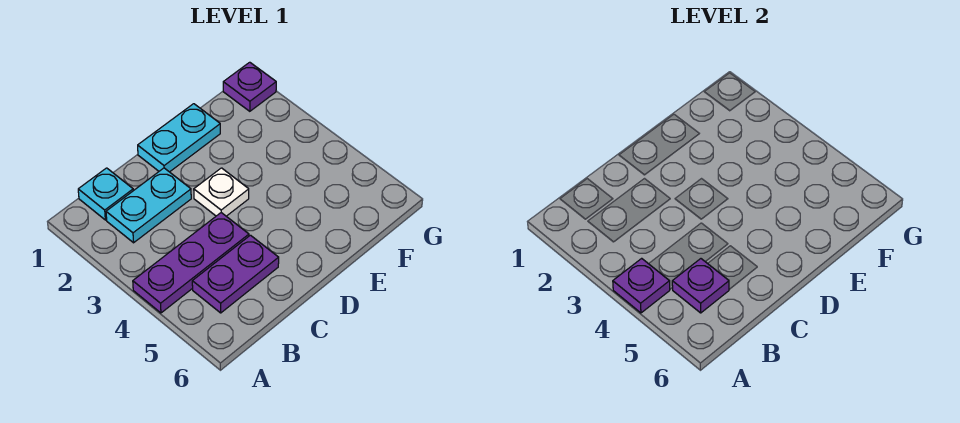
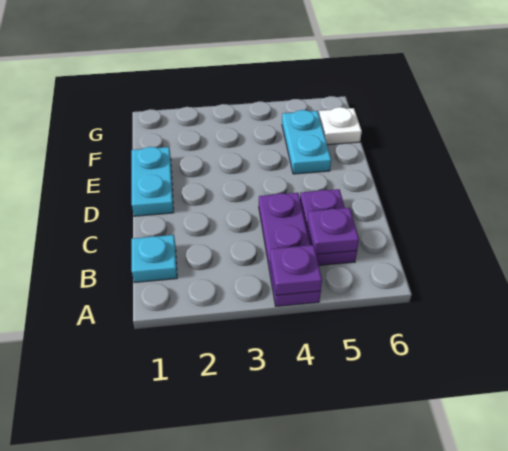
cyan 1x2 plate [106,168,191,243] -> cyan 1x2 plate moved to [282,110,331,174]
white 1x1 plate [194,168,249,216] -> white 1x1 plate moved to [319,107,362,145]
purple 1x1 plate [223,62,276,111] -> none

